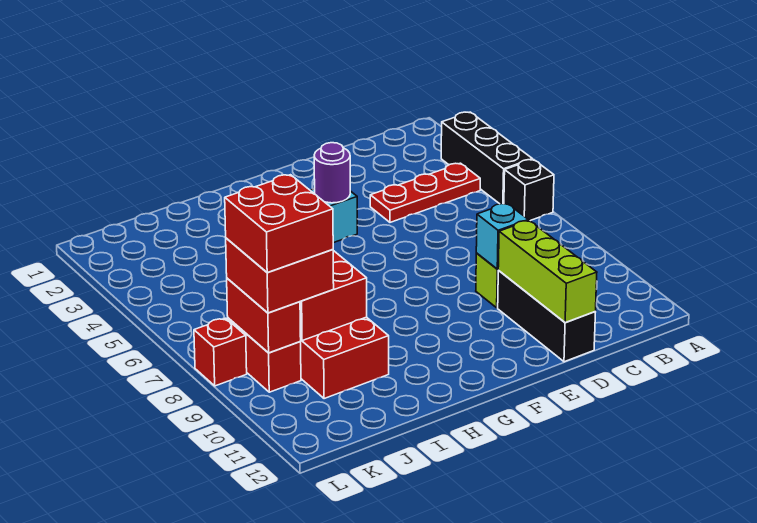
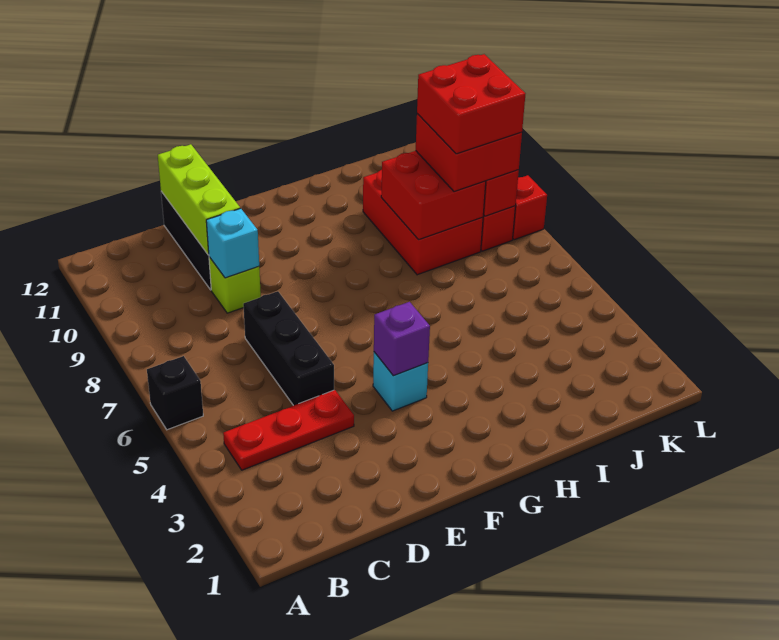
black 1x3 brick [441,112,532,204] -> black 1x3 brick moved to [243,291,334,406]
purple 1x1 round brick [314,143,350,203] -> purple 1x1 brick [374,302,430,376]

